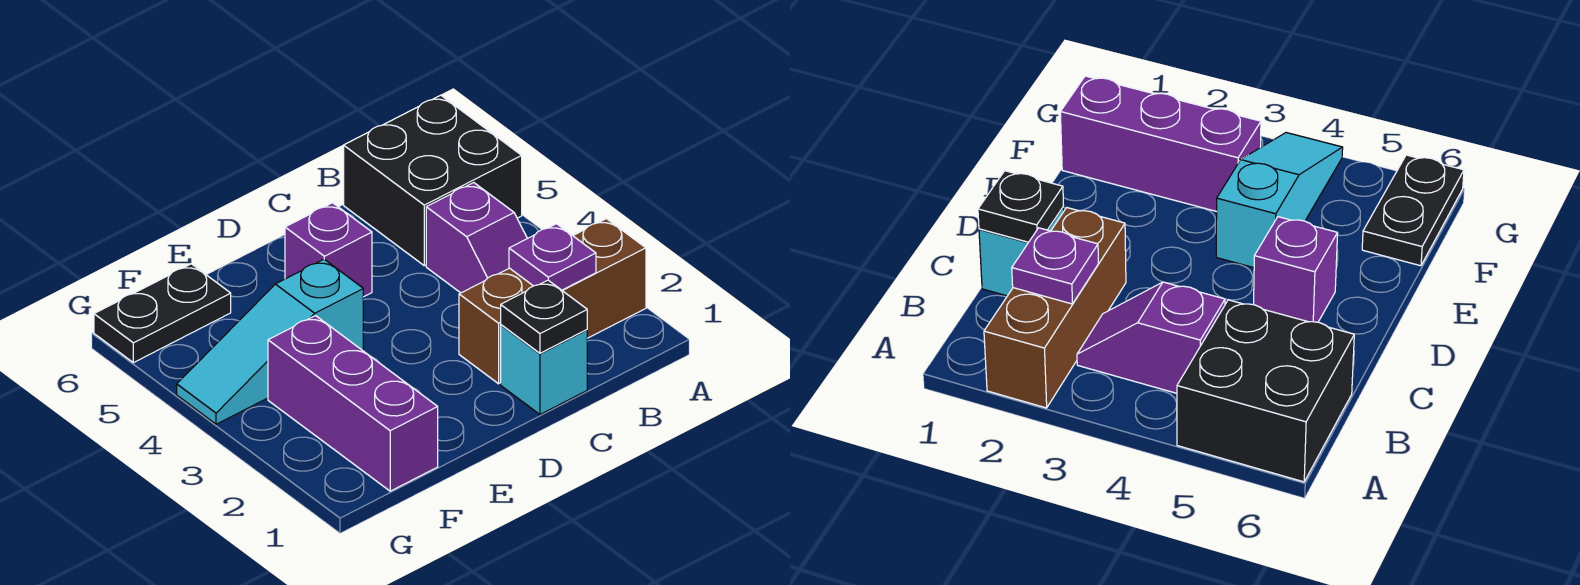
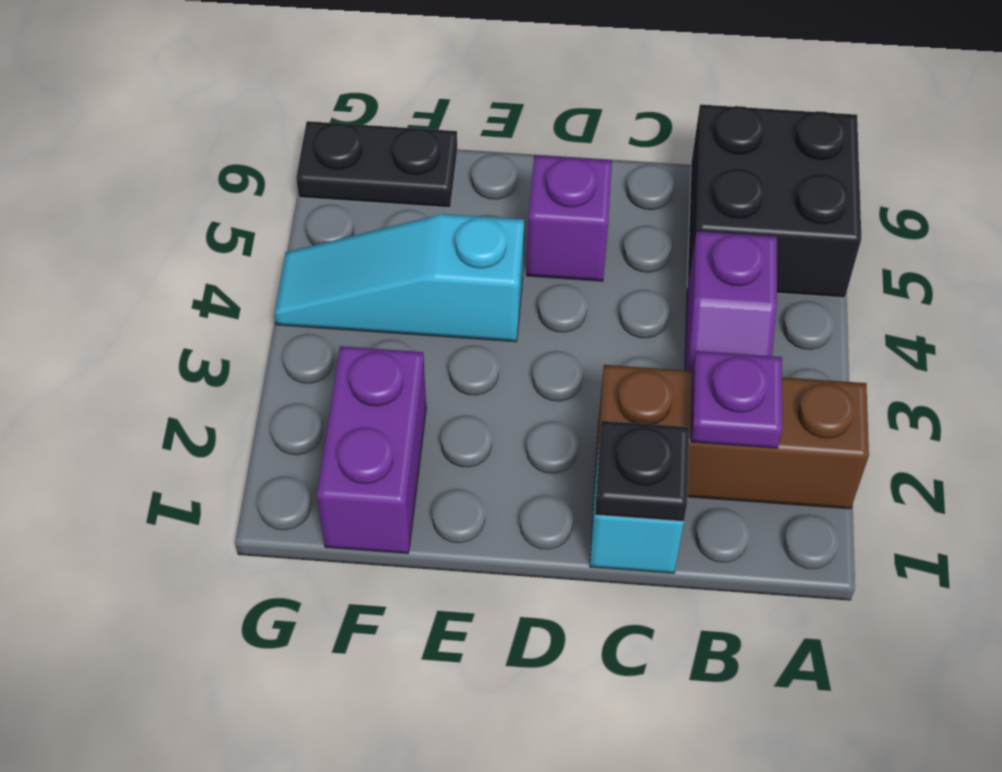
purple 1x3 brick [268,316,438,491] -> purple 1x2 brick [317,346,426,554]

